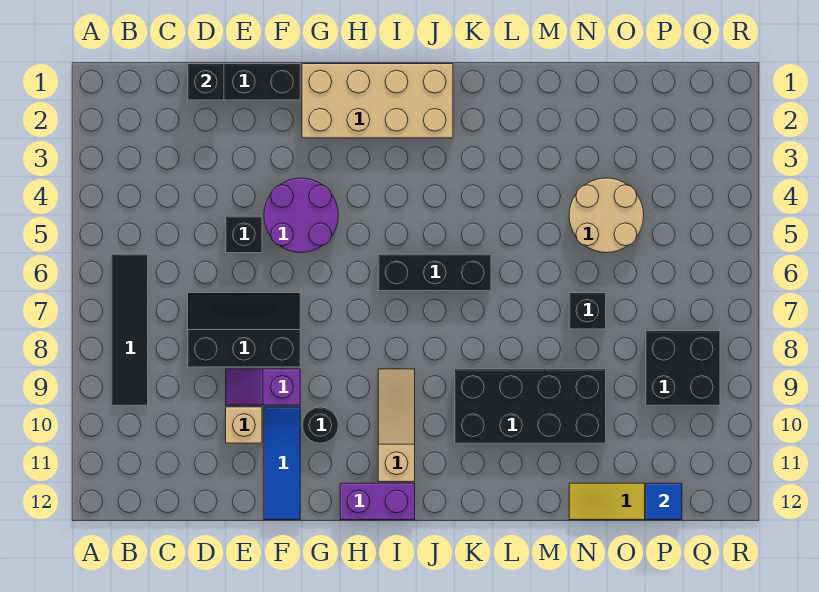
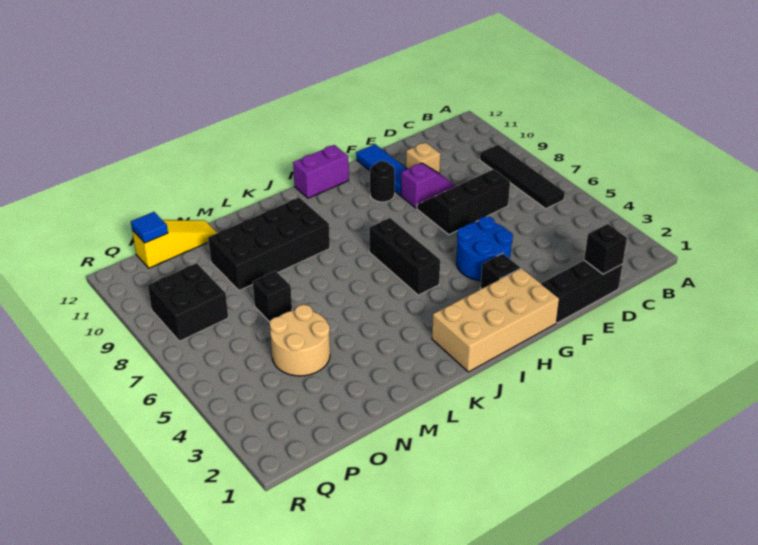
black 2x3 slope [188,293,300,367] -> black 2x3 slope turned to [417,169,510,234]
black 1x1 brick [226,216,262,253] -> black 1x1 brick moved to [480,253,521,289]
purple 2x2 round brick [264,178,338,253] -> blue 2x2 round brick [456,216,513,281]
black 1x3 brick [378,254,491,291] -> black 1x3 brick turned to [369,218,440,295]
tan 1x3 slope [378,369,415,482] -> none

